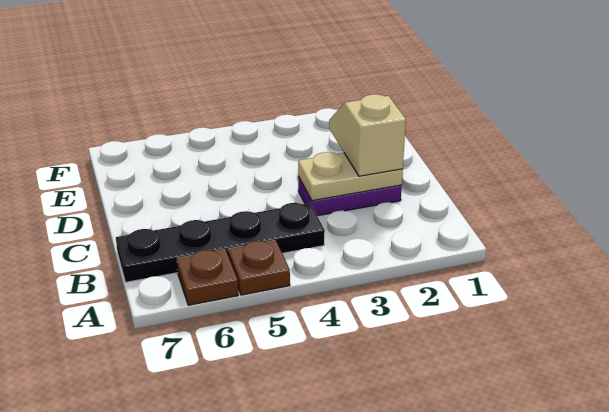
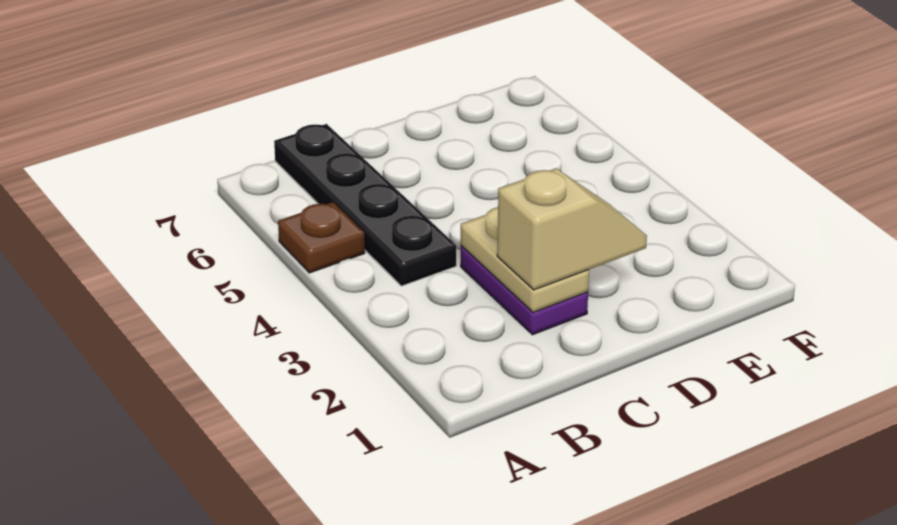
brown 1x1 plate [177,250,238,305] -> none

